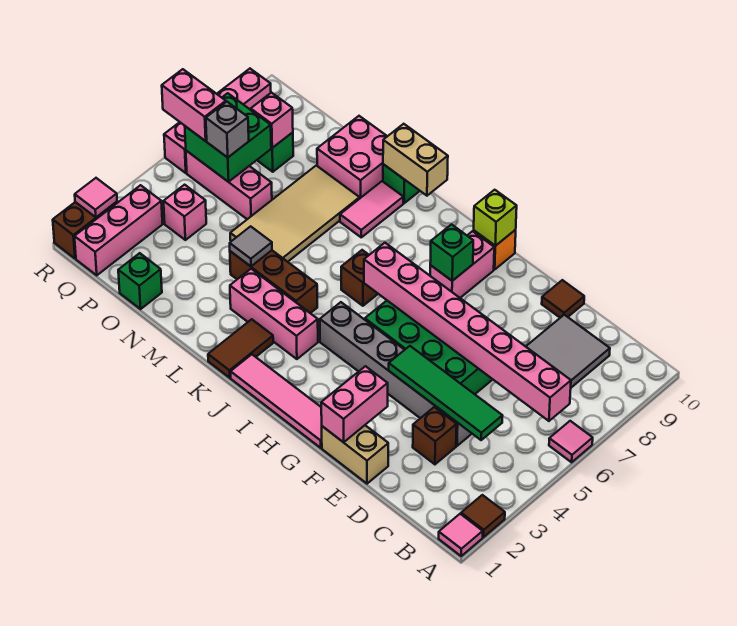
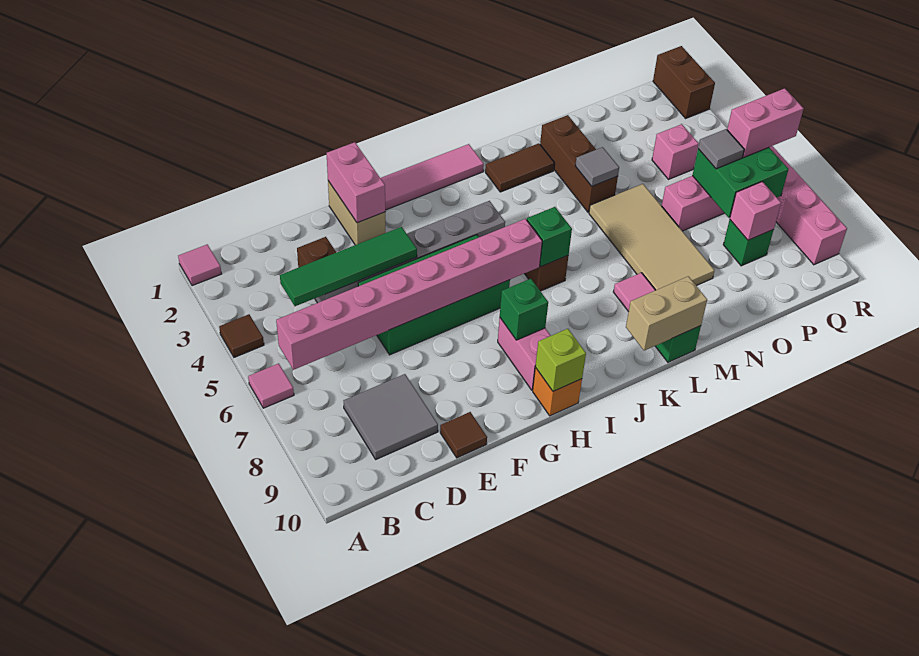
brown 1x1 tile [461,495,505,537] -> brown 1x1 tile moved to [219,314,264,357]
tan 1x2 brick [322,425,388,484] -> tan 1x2 brick turned to [328,181,386,245]
pink 1x3 brick [230,269,318,359] -> none
brown 1x2 tile [208,319,273,378] -> brown 1x2 tile turned to [485,143,554,192]
brown 1x3 brick [230,250,317,313] -> brown 1x3 brick turned to [540,115,618,212]
pink 2x2 brick [317,116,387,198] -> none
green 1x1 brick [118,253,162,309] -> green 1x1 brick moved to [527,207,572,266]
grey 1x1 brick [206,102,249,157] -> grey 1x1 tile [698,129,744,169]
pink 1x3 brick [74,185,163,275] -> none
pink 1x1 tile [75,178,117,217] -> none

